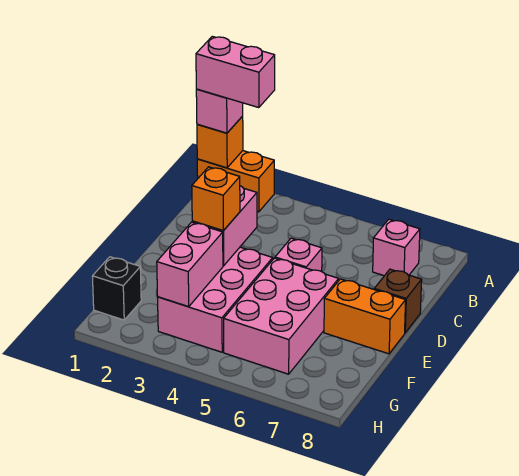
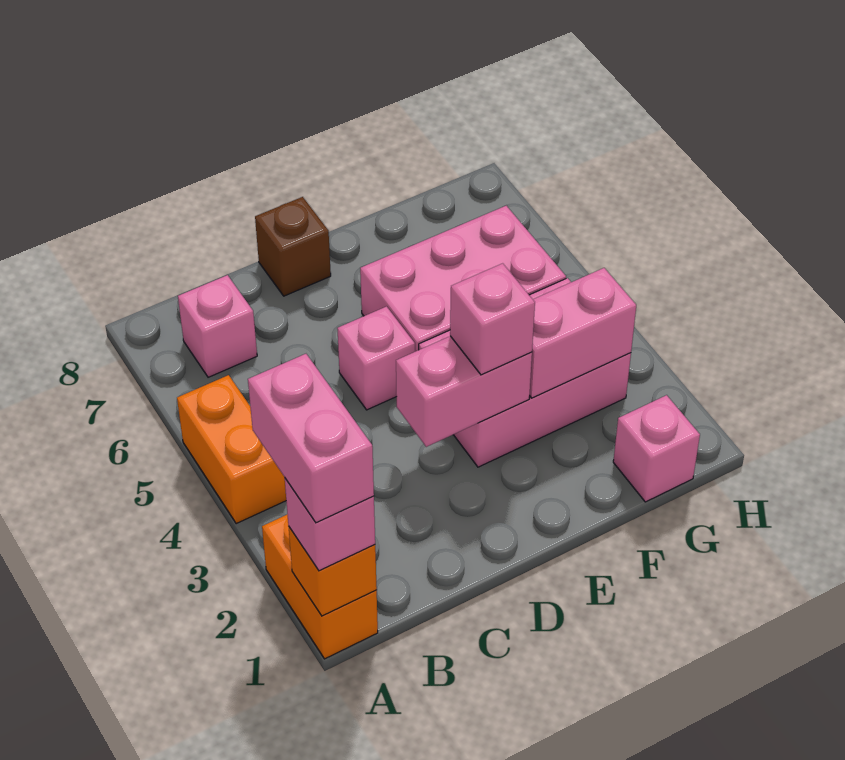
orange 1x1 brick [192,167,240,231] -> pink 1x1 brick [450,263,535,375]
orange 1x2 brick [324,279,406,354] -> orange 1x2 brick moved to [177,375,286,524]
black 1x1 brick [93,257,141,320] -> pink 1x1 brick [613,395,700,502]

